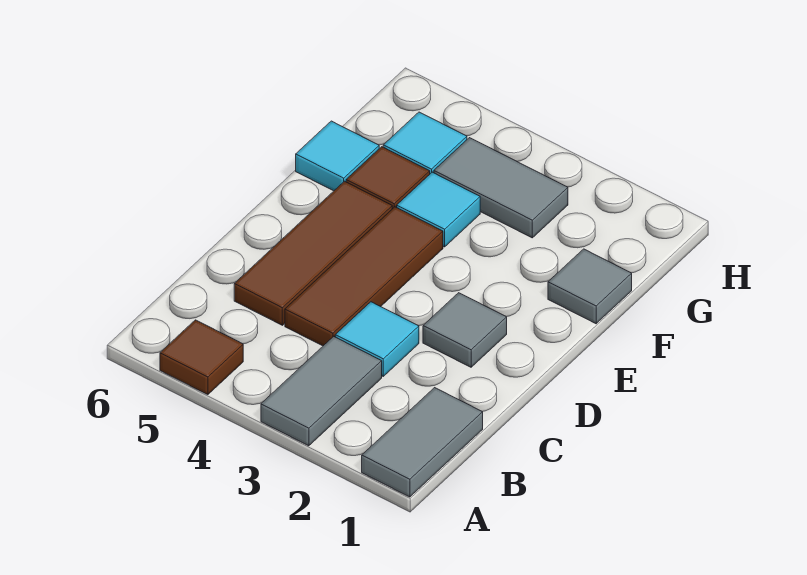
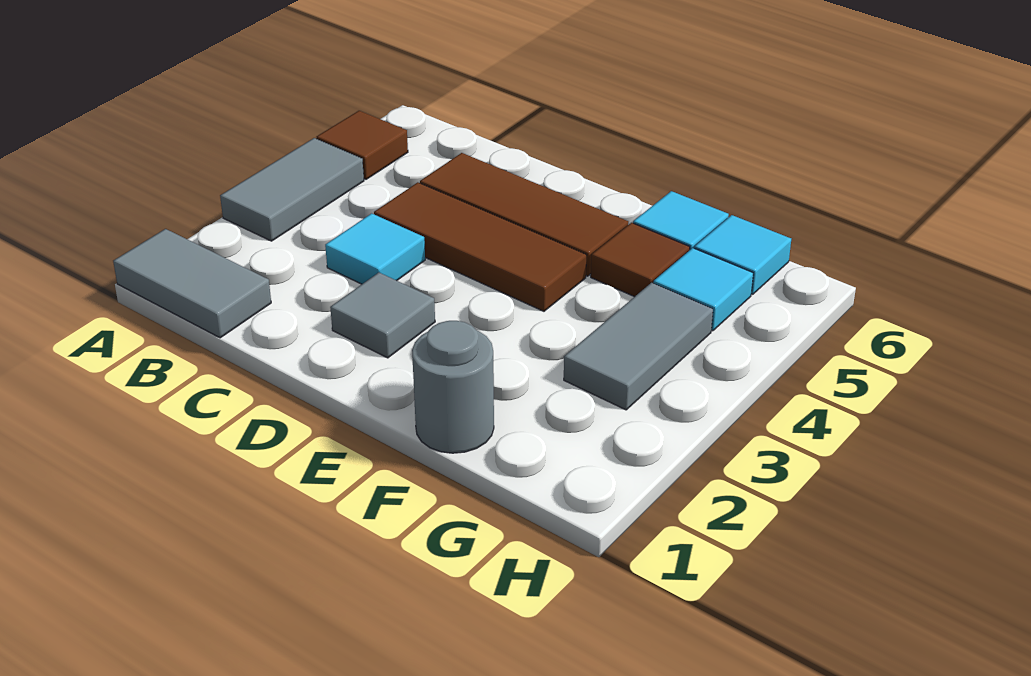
grey 1x2 tile [261,336,382,446] -> grey 1x2 tile turned to [220,138,364,241]
grey 1x1 tile [548,249,632,324] -> grey 1x1 round brick [412,321,494,453]
cyan 1x1 tile [397,172,480,247] -> cyan 1x1 tile moved to [694,215,791,294]

